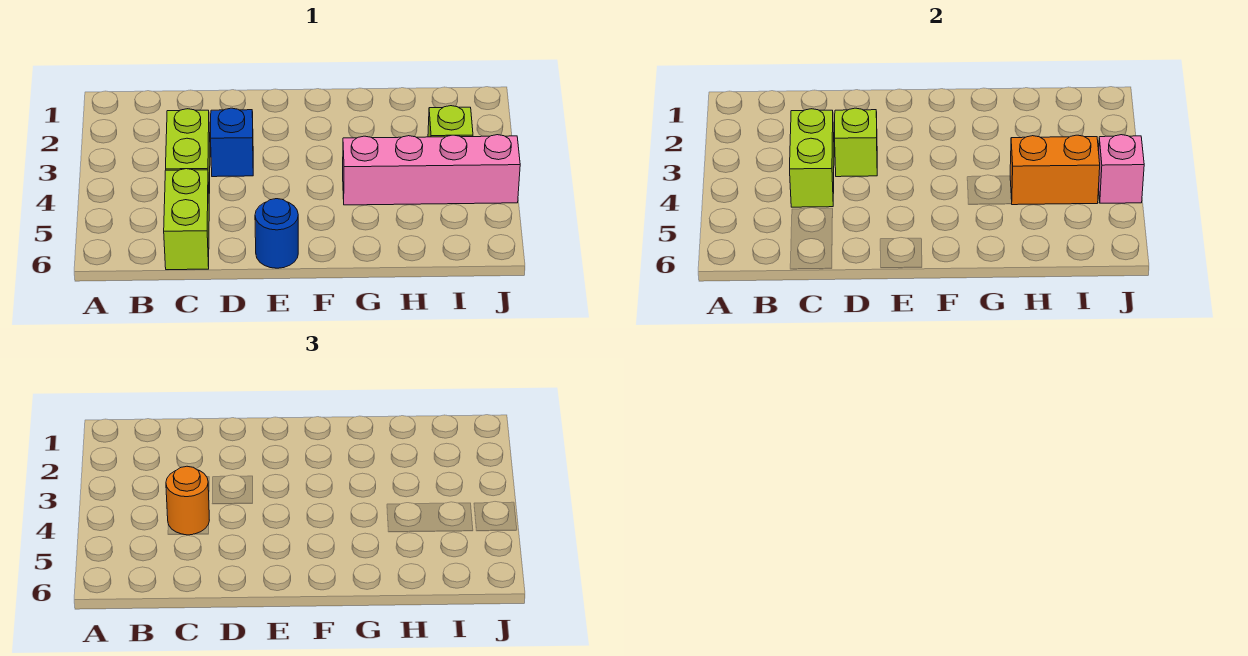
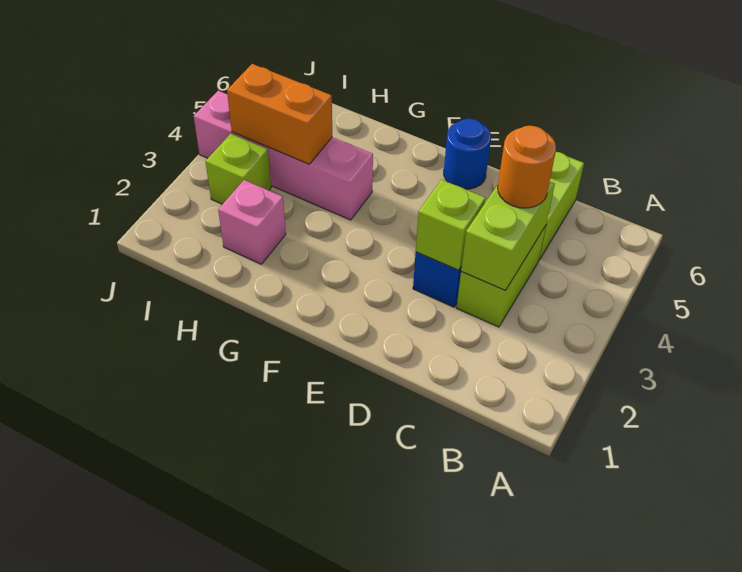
pink 1x1 brick [1099,135,1144,203] -> pink 1x1 brick moved to [218,180,286,264]

